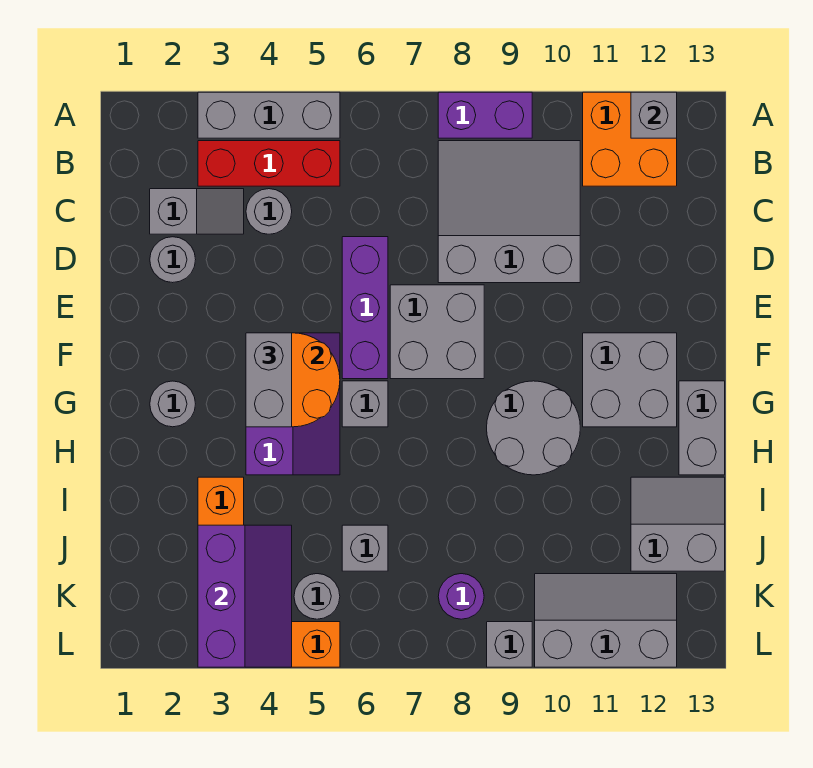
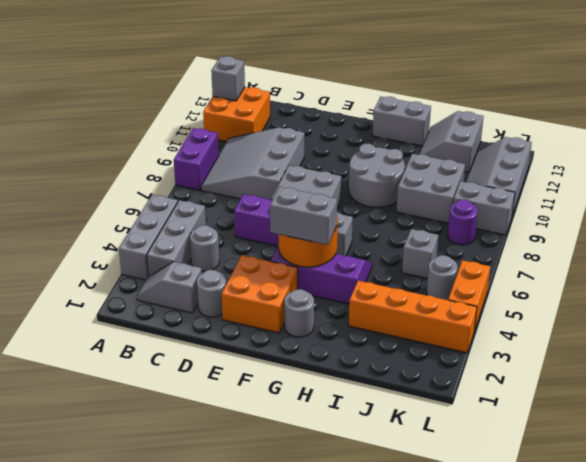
red 1x3 brick [198,141,340,186] -> grey 1x3 brick [147,200,206,276]
grey 1x2 slope [150,189,244,234] -> grey 1x2 slope turned to [137,262,202,313]
none -> orange 2x2 brick [222,255,298,333]
grey 2x2 brick [583,333,677,427] -> grey 2x2 brick moved to [396,154,465,223]
purple 2x3 slope [198,525,292,667] -> none
grey 1x1 brick [487,622,532,667] -> grey 1x2 brick [453,181,515,235]

